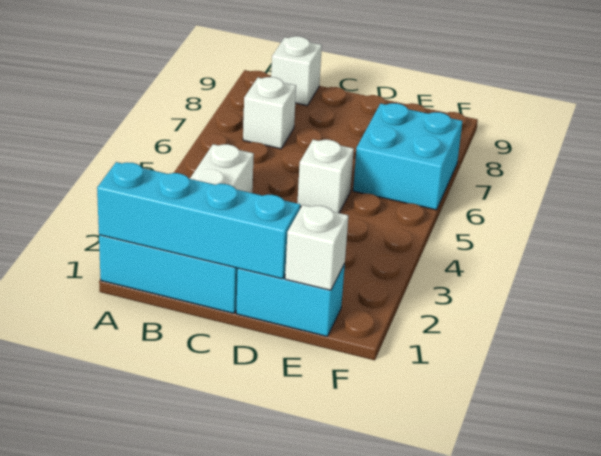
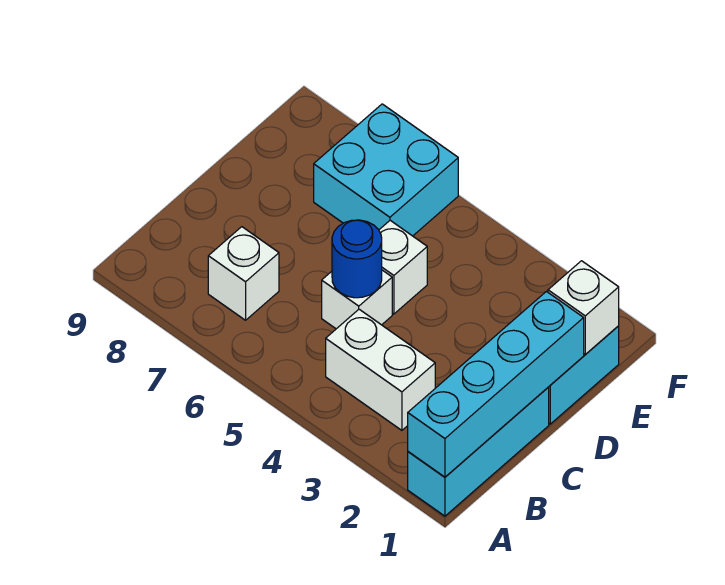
white 1x1 brick [271,36,322,106] -> white 1x1 brick moved to [322,270,392,329]
none -> blue 1x1 round brick [332,220,382,298]

